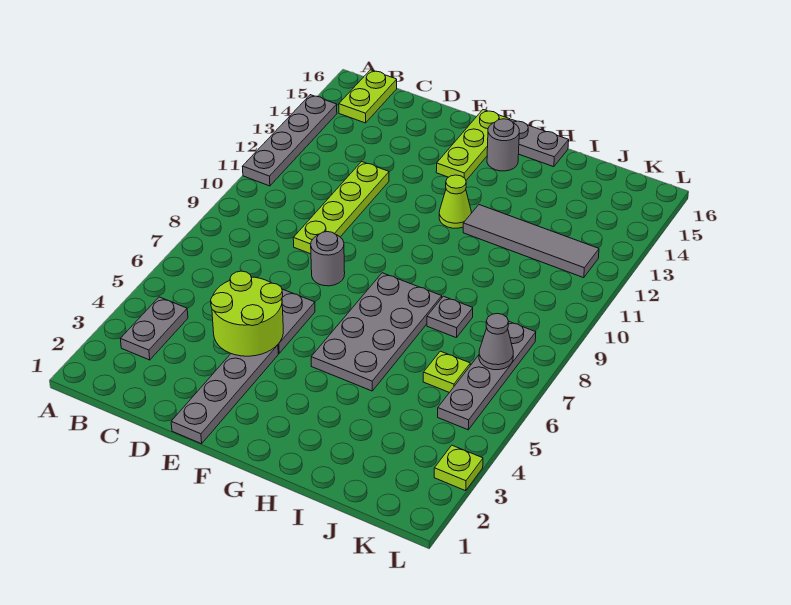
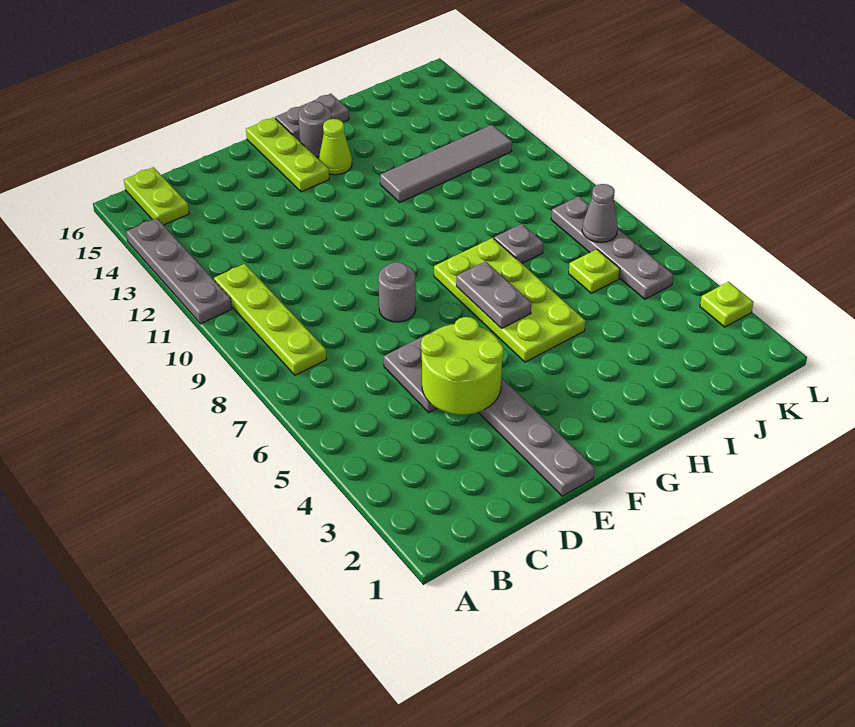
grey 1x2 plate [121,297,188,360] -> grey 1x2 plate moved to [456,261,532,329]
lime 1x4 plate [293,162,389,254] -> lime 1x4 plate moved to [214,264,327,375]
grey 2x4 plate [311,273,442,391] -> lime 2x4 plate [434,238,585,362]
lime 1x1 cone [439,175,471,228] -> lime 1x1 cone moved to [319,119,352,175]

